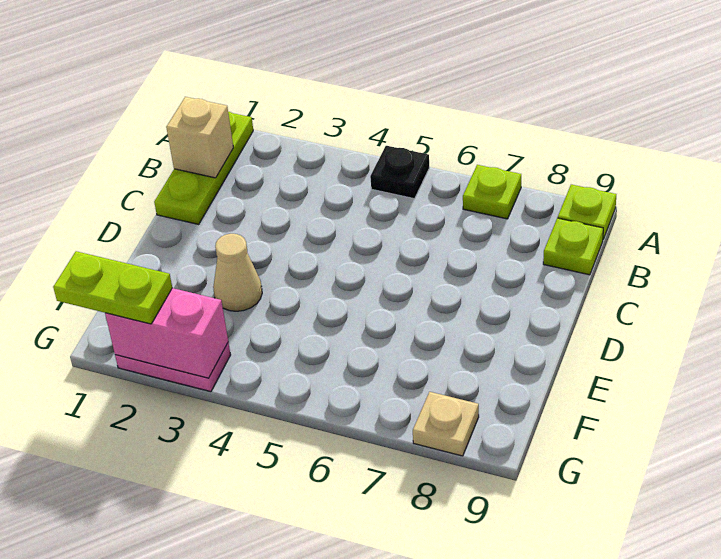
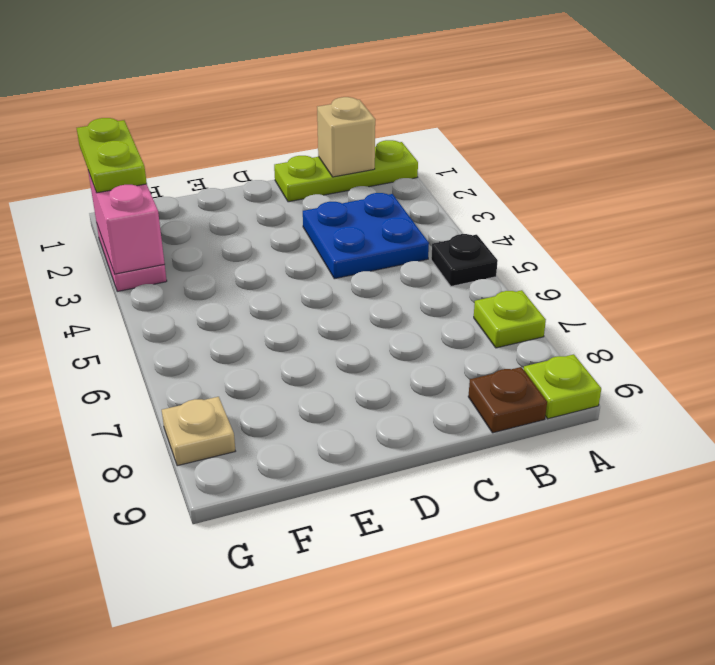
none -> blue 2x2 plate [303,193,429,279]
lime 1x1 plate [543,218,603,275] -> brown 1x1 plate [468,367,547,433]
tan 1x1 cone [213,234,262,311] -> none

